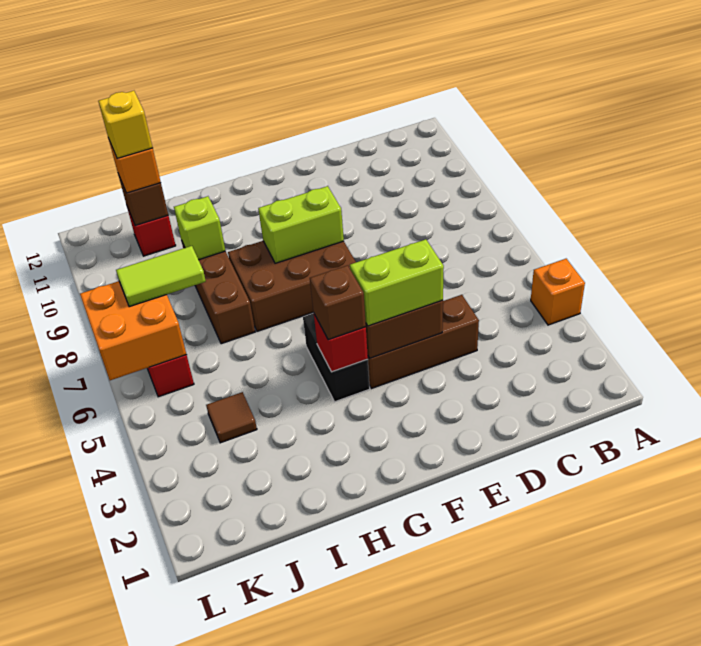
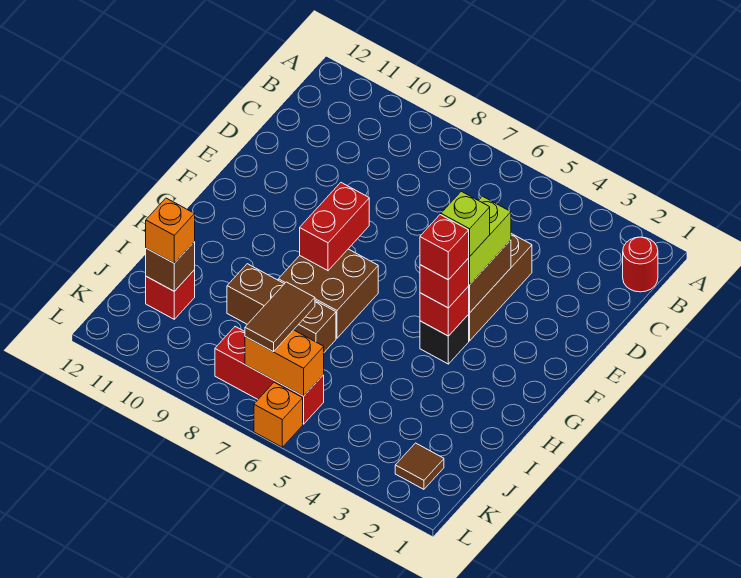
orange 1x1 brick [531,259,585,325] -> orange 1x1 brick moved to [254,382,303,447]
none -> red 1x1 round brick [623,237,658,292]
brown 2x3 brick [228,241,356,331] -> brown 2x2 brick [278,249,378,338]
lime 1x2 brick [258,186,344,263] -> red 1x2 brick [300,183,369,271]
black 1x2 brick [303,313,370,402] -> black 1x1 brick [420,315,469,364]
brown 1x1 brick [310,265,366,340] -> red 1x1 brick [420,258,469,308]
none -> red 1x1 brick [420,215,469,280]
lime 1x1 brick [174,196,225,260] -> lime 1x1 brick moved to [441,191,490,257]
brown 1x1 tile [206,392,257,443] -> brown 1x1 tile moved to [395,443,444,489]
lime 1x2 tile [116,246,206,307] -> brown 1x2 tile [245,282,315,352]
yellow 1x1 brick [98,91,153,159] -> none
orange 2x2 brick [80,281,186,380] -> orange 1x2 brick [245,330,324,396]

